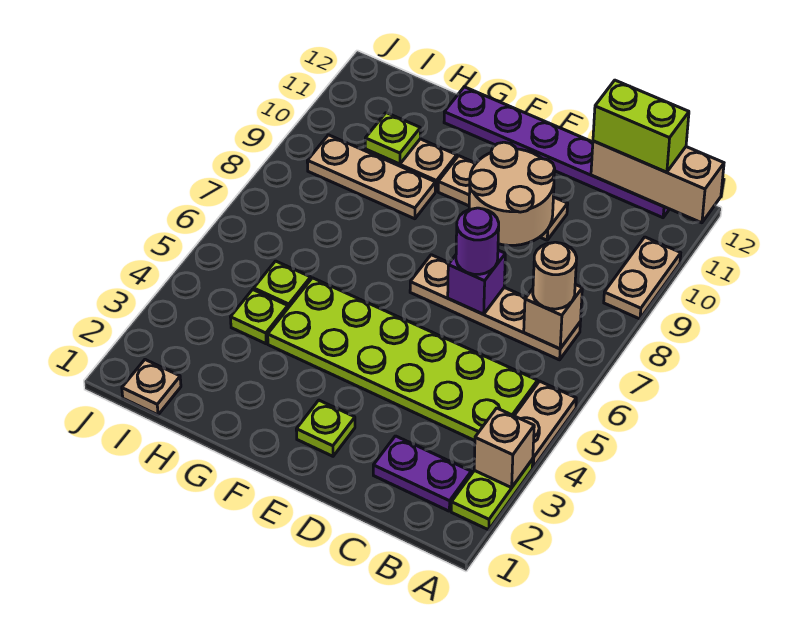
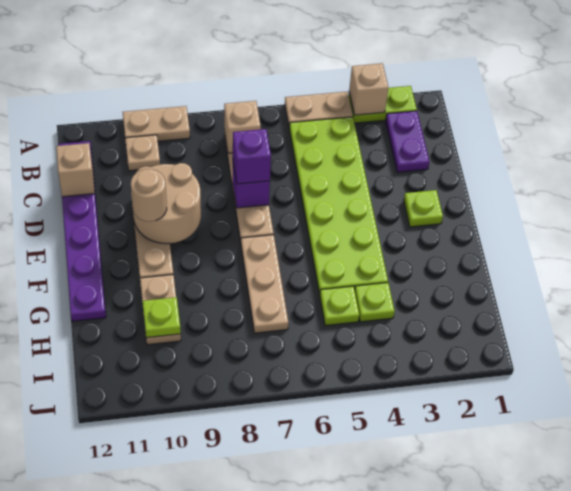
tan 1x3 brick [591,141,724,223] -> tan 1x1 brick [56,143,95,197]
tan 1x1 round brick [533,242,577,309] -> tan 1x1 round brick moved to [131,169,167,222]
lime 1x2 brick [593,80,689,172] -> none
purple 1x1 round brick [456,208,499,274] -> purple 1x1 brick [233,129,271,184]
tan 1x3 plate [307,135,436,219] -> tan 1x3 plate moved to [241,235,288,333]
tan 1x1 plate [122,360,181,415] -> tan 1x1 plate moved to [125,135,160,171]

